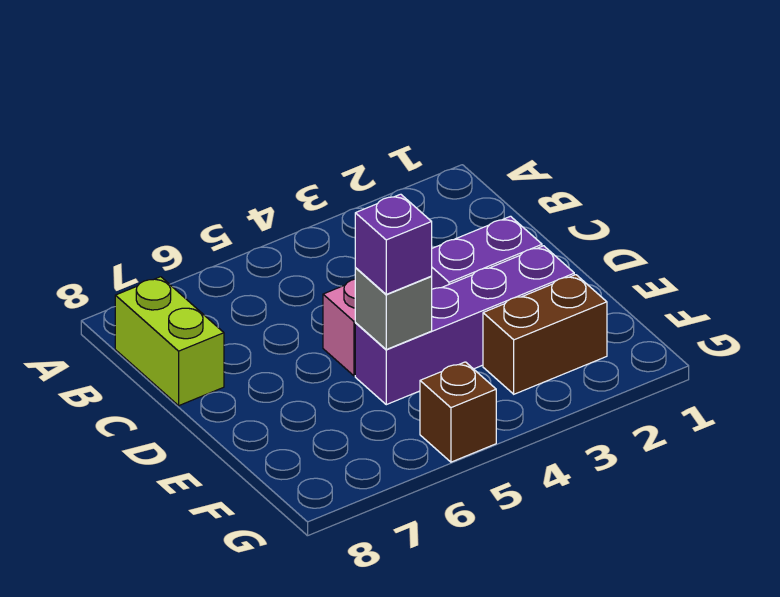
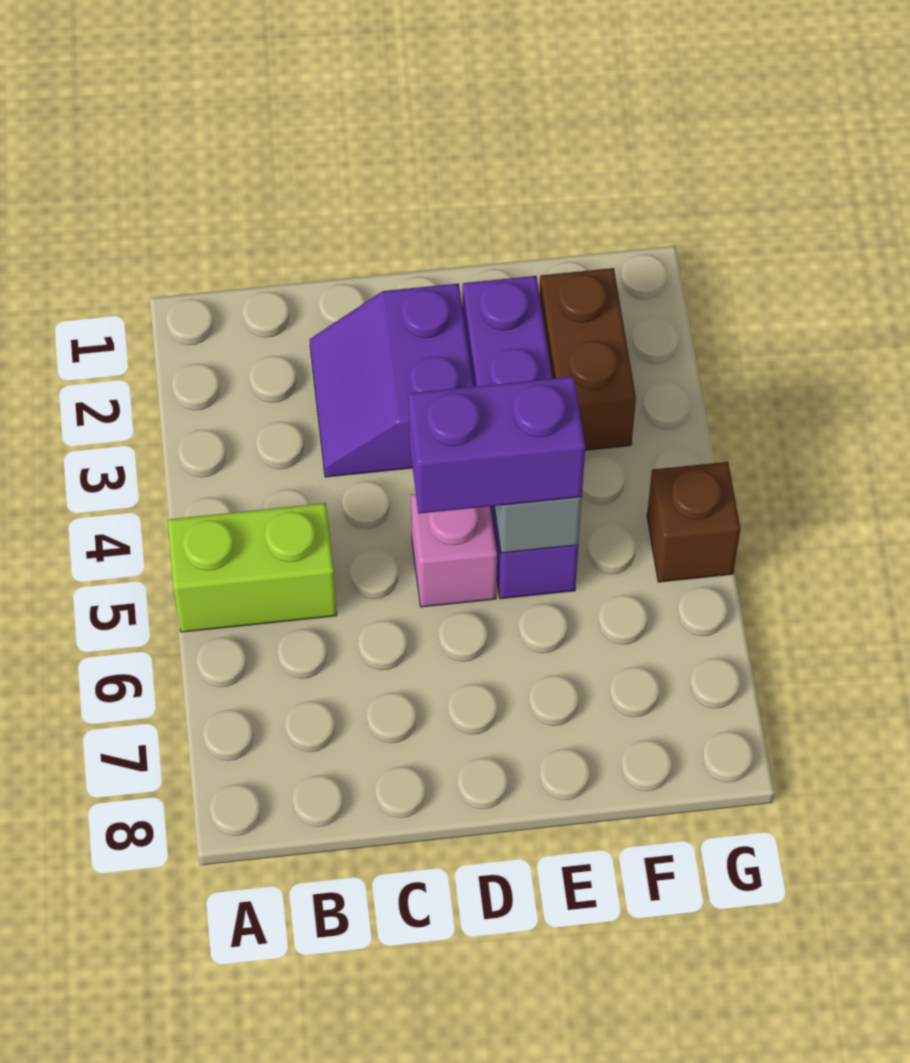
lime 1x2 brick [115,277,224,405] -> lime 1x2 brick moved to [168,503,337,632]
purple 1x1 brick [355,194,432,294] -> purple 1x2 brick [408,377,585,514]

